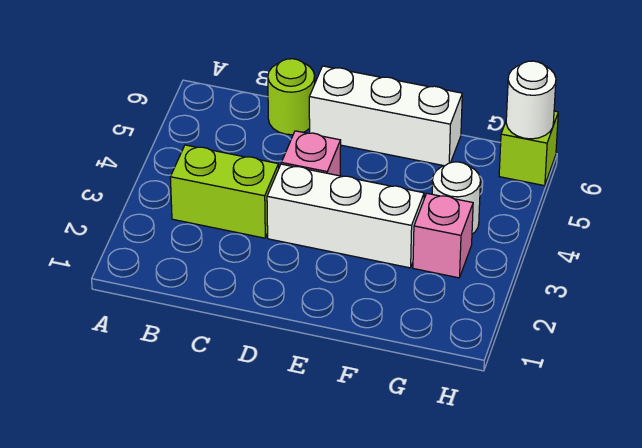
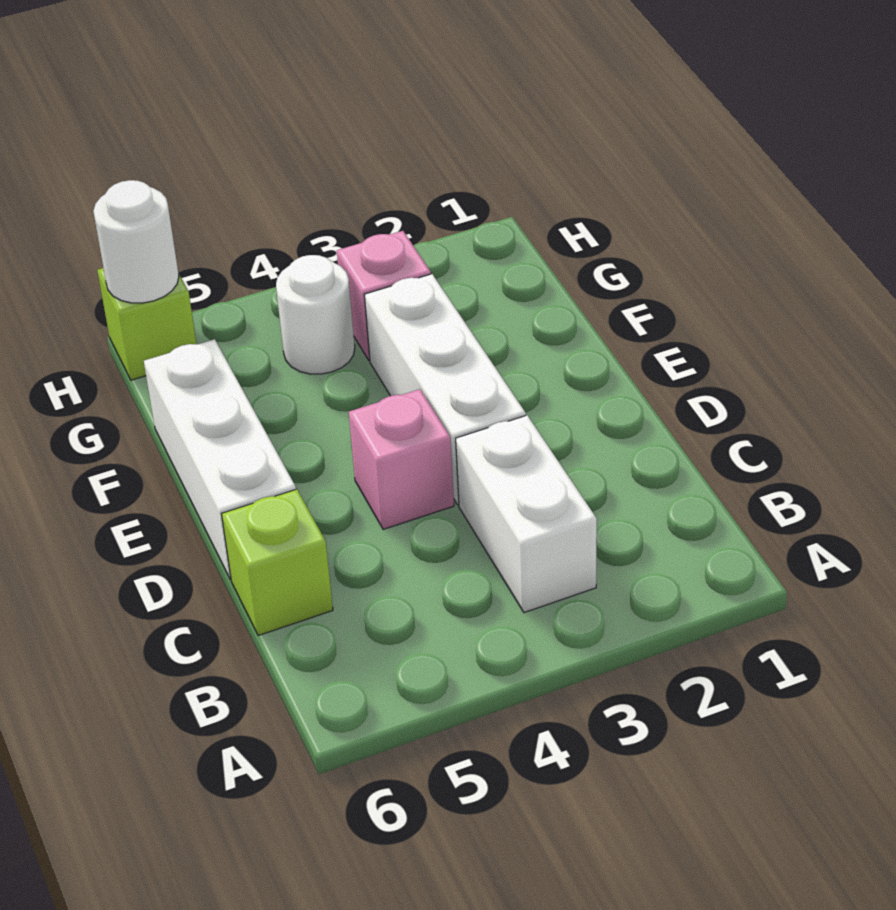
lime 1x2 brick [170,145,279,238] -> white 1x2 brick [456,415,597,613]
lime 1x1 round brick [268,59,315,135] -> lime 1x1 brick [222,489,333,636]

